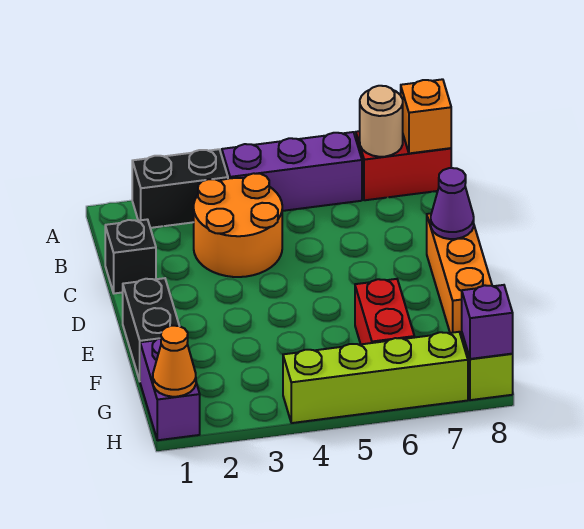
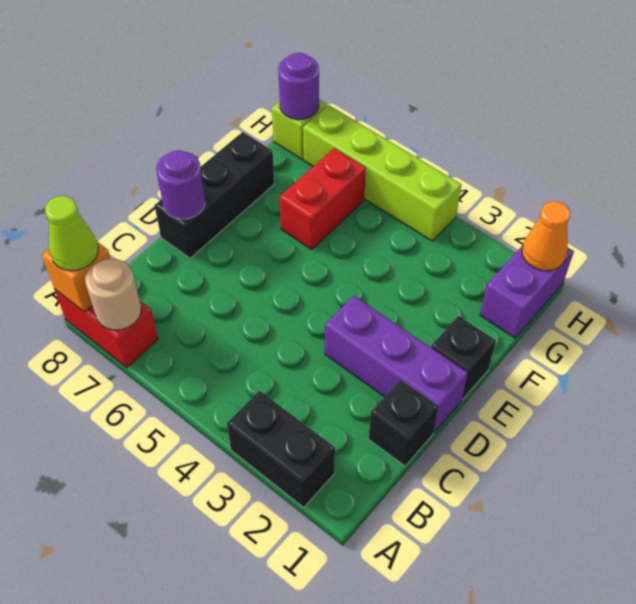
purple 1x3 brick [222,132,362,211] -> purple 1x3 brick moved to [325,296,468,432]
none -> lime 1x1 cone [45,196,98,271]
orange 2x2 round brick [194,173,282,277] -> none
orange 1x3 brick [427,214,492,338] -> black 1x3 brick [154,132,274,258]
purple 1x1 cone [431,168,474,239] -> purple 1x1 round brick [156,150,205,219]
black 1x2 brick [123,278,179,381] -> black 1x1 brick [431,316,496,400]
purple 1x1 brick [462,285,513,359] -> purple 1x1 round brick [278,53,319,120]

